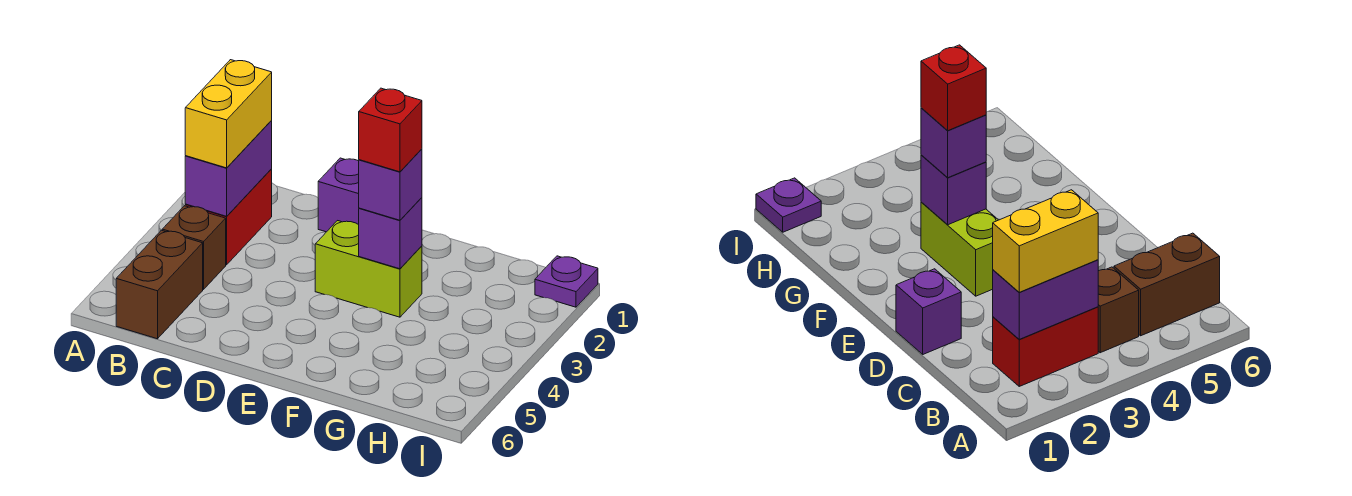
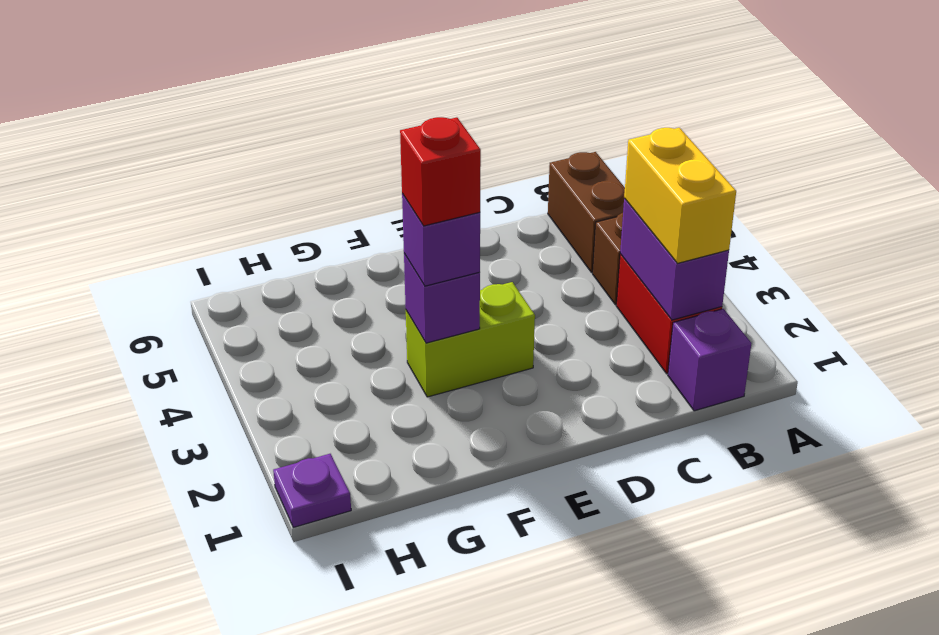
purple 1x1 brick [318,158,359,232] -> purple 1x1 brick moved to [668,309,752,411]

